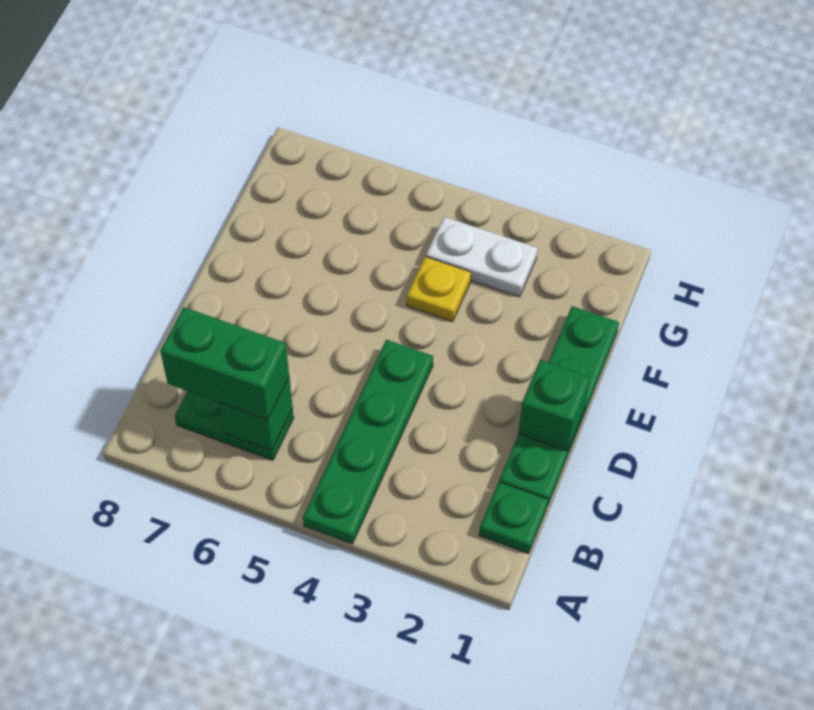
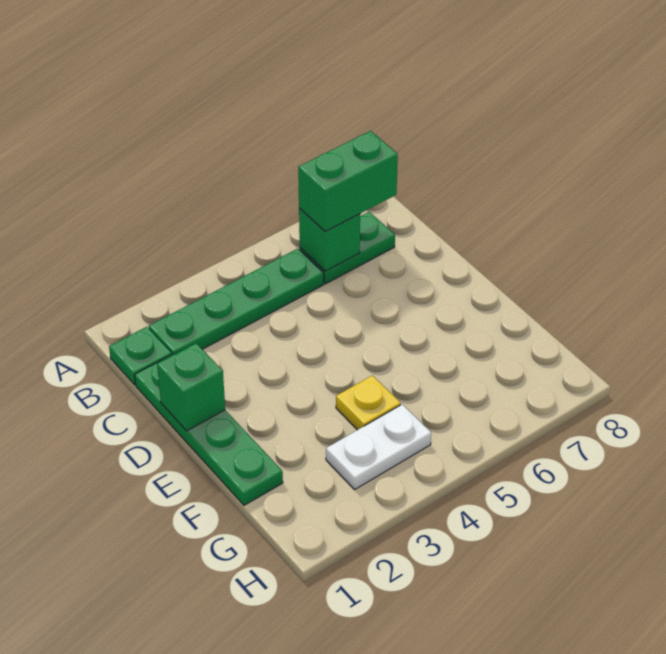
green 1x4 plate [303,340,433,544] -> green 1x4 plate turned to [149,249,324,355]

